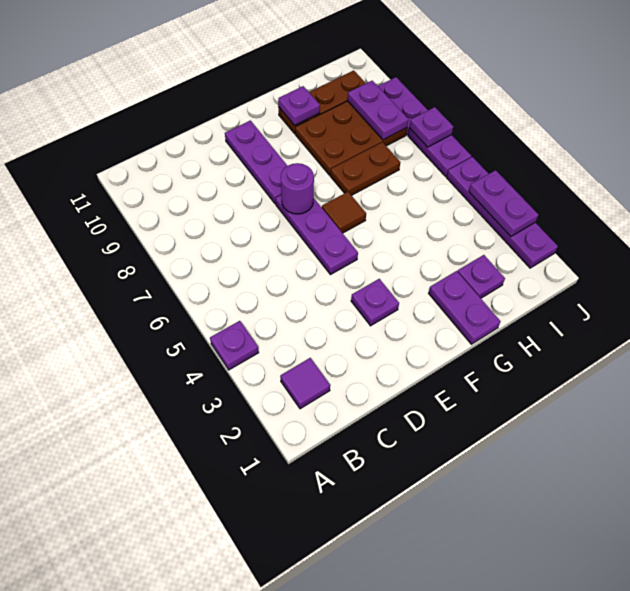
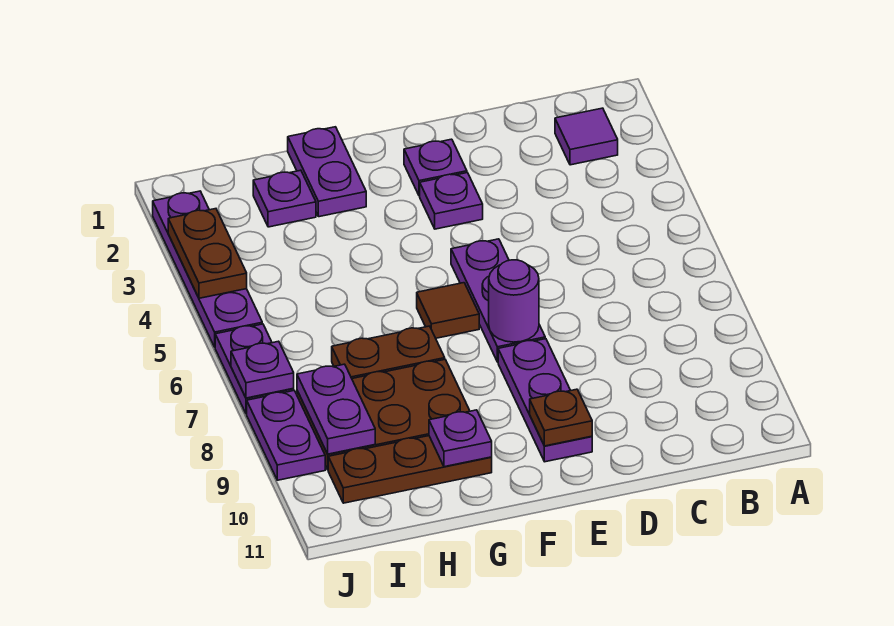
purple 1x1 plate [210,321,259,370] -> purple 1x1 plate moved to [404,139,467,196]
none -> brown 1x1 plate [530,389,592,446]
purple 1x2 plate [469,170,539,237] -> brown 1x2 plate [168,209,247,298]

